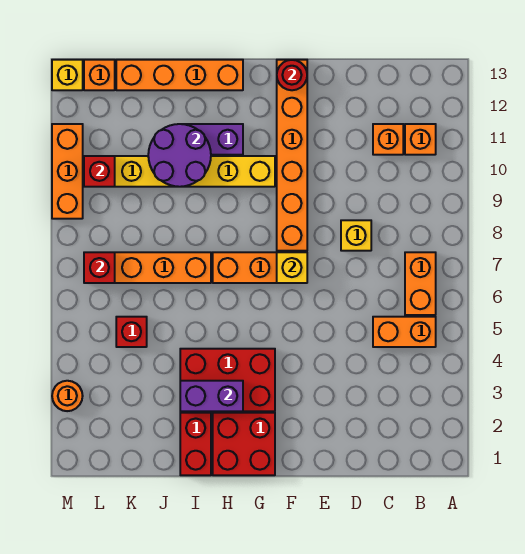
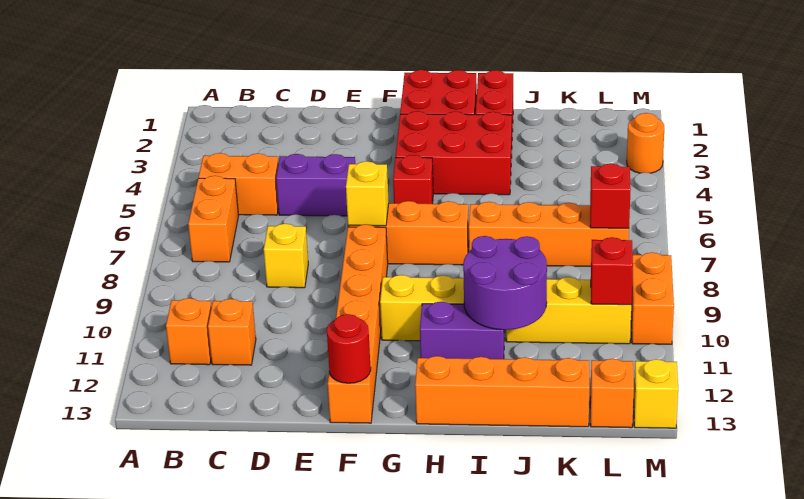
purple 1x2 brick [180,381,243,411] -> purple 1x2 brick moved to [276,154,355,216]
red 1x1 brick [116,317,147,347] -> red 1x1 brick moved to [393,155,433,204]
orange 1x3 brick [52,124,83,219] -> orange 1x2 brick [631,253,674,344]

